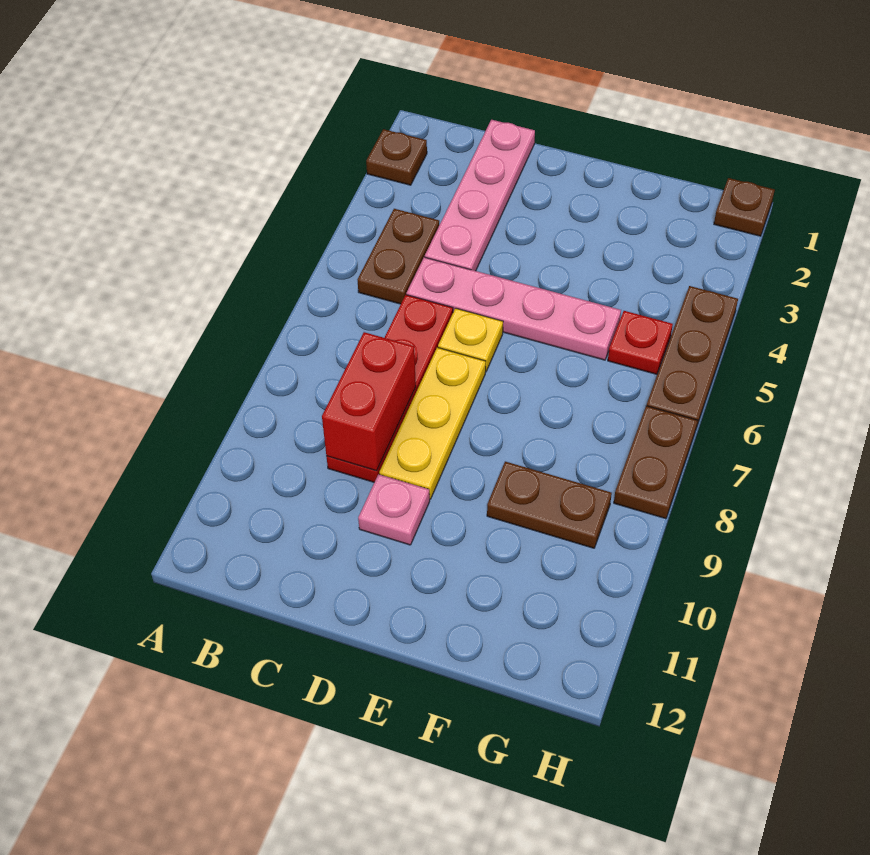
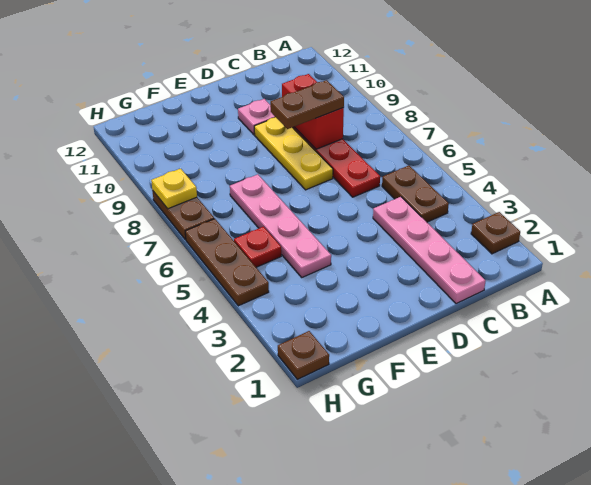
pink 1x4 plate [406,257,621,360] -> pink 1x4 plate turned to [230,174,331,277]
yellow 1x1 plate [438,308,503,371] -> yellow 1x1 plate moved to [151,169,197,209]
brown 1x2 plate [487,462,612,548] -> brown 1x2 plate moved to [270,80,344,129]

